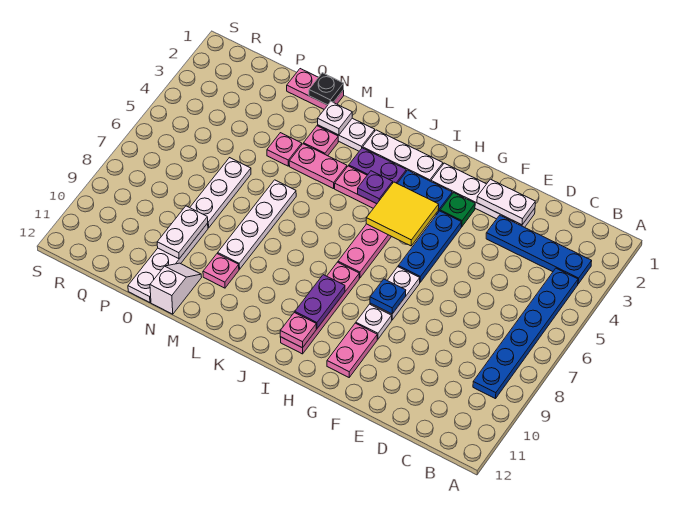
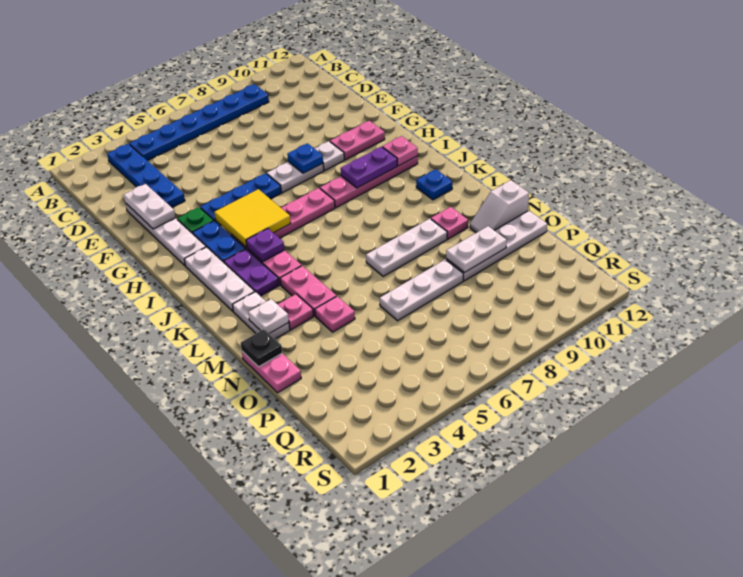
none -> blue 1x1 plate [416,169,452,200]
white 1x4 plate [218,180,296,269] -> white 1x3 plate [366,218,447,276]

